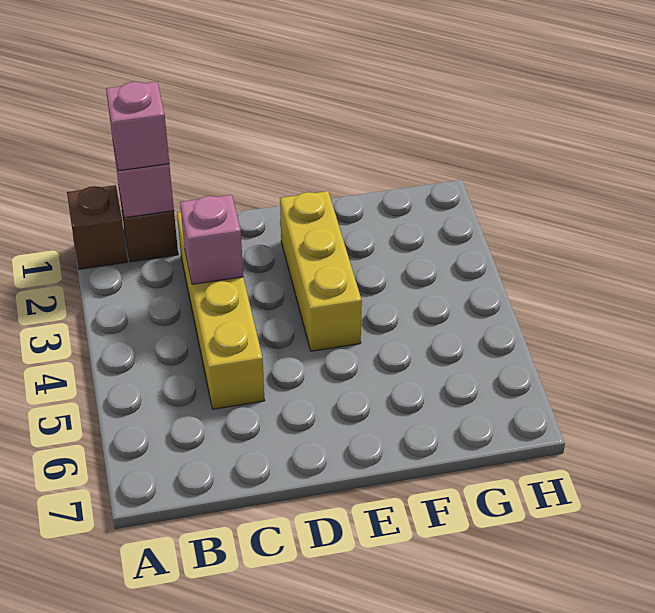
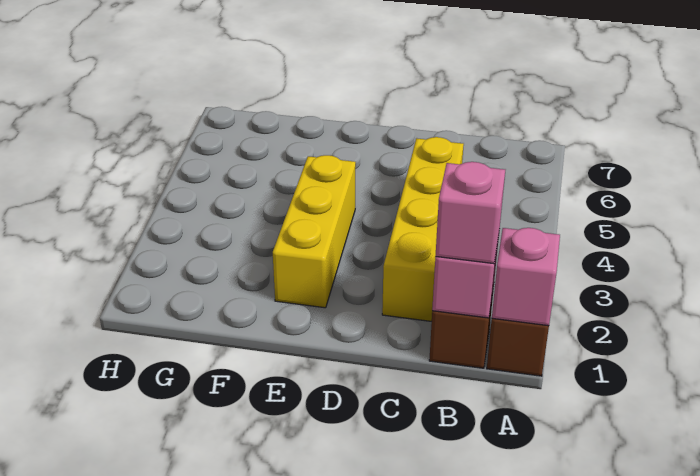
pink 1x1 brick [180,195,243,284] -> pink 1x1 brick moved to [492,228,560,326]

